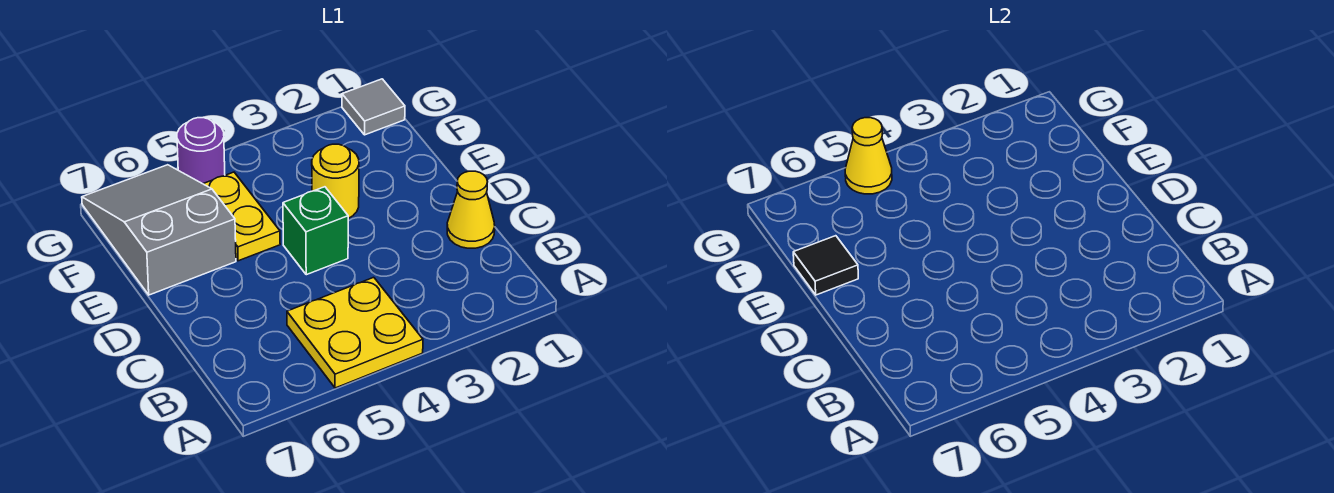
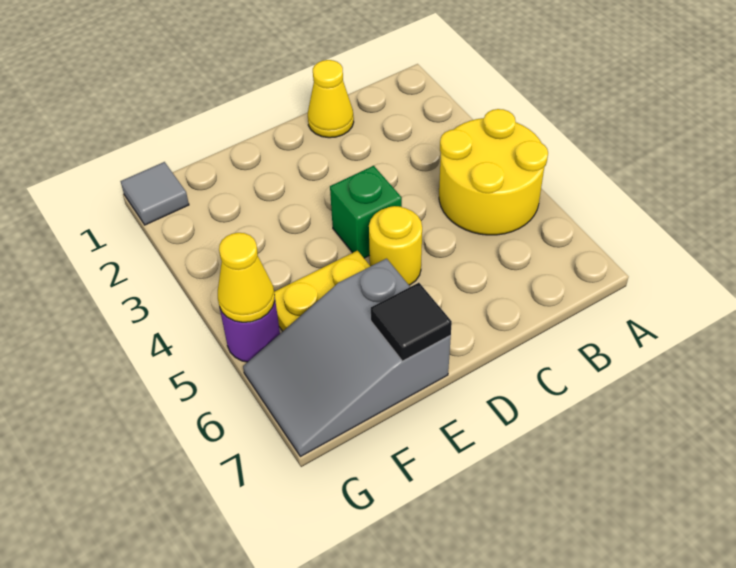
yellow 2x2 plate [287,277,423,388] -> yellow 2x2 round brick [439,109,548,235]
yellow 1x1 round brick [312,144,359,218] -> yellow 1x1 round brick moved to [369,206,422,285]

